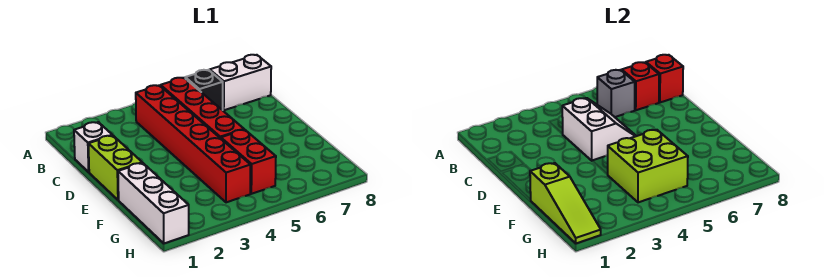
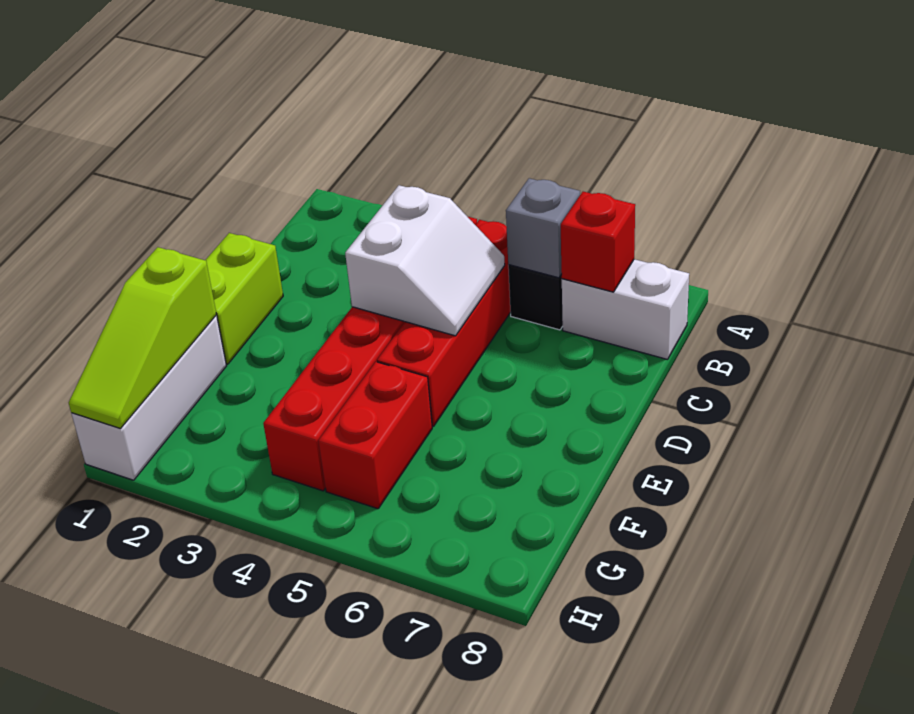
red 1x1 brick [646,55,683,102] -> none
white 1x1 brick [74,122,112,172] -> none
lime 2x2 brick [607,130,688,202] -> none

